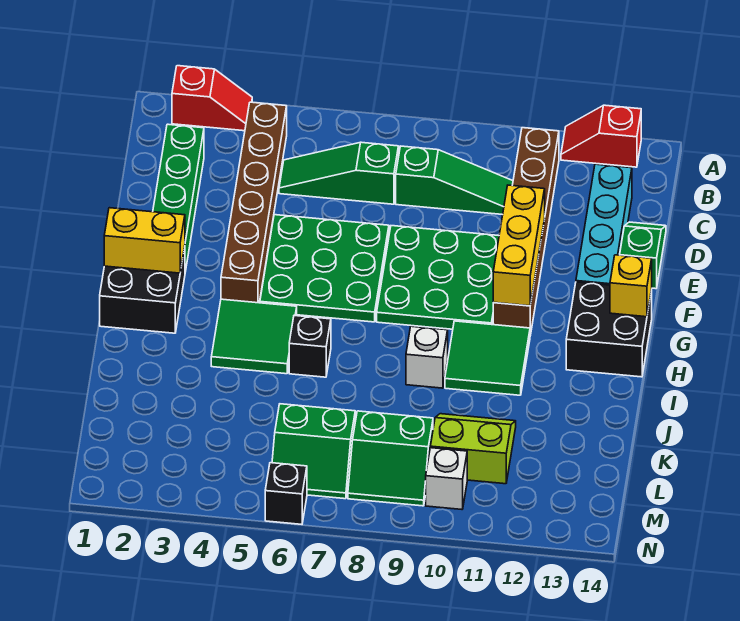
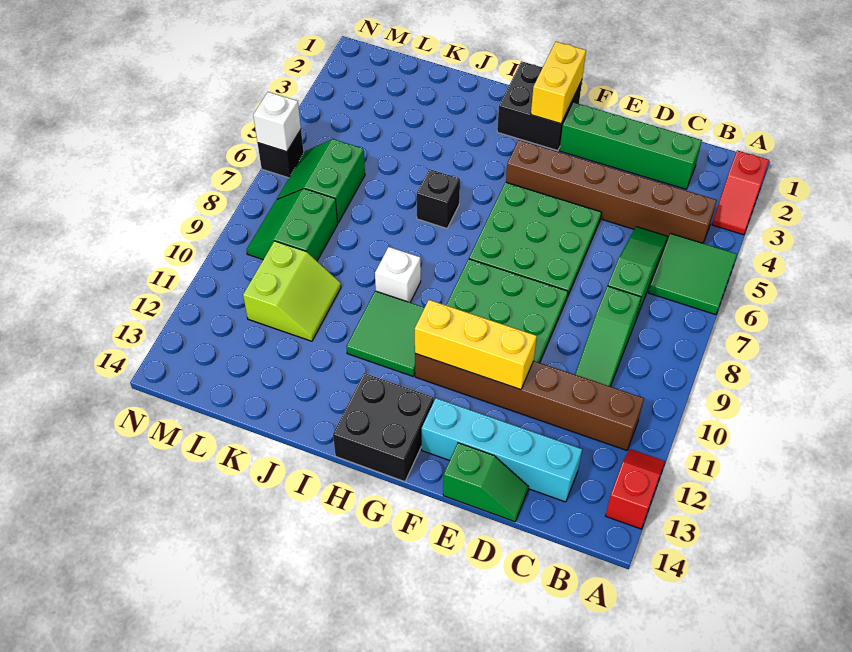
yellow 1x1 brick [610,255,652,317] -> none
green 2x2 tile [211,299,297,374] -> green 2x2 tile moved to [649,233,737,315]
white 1x1 brick [426,448,467,509] -> white 1x1 brick moved to [253,92,301,152]

